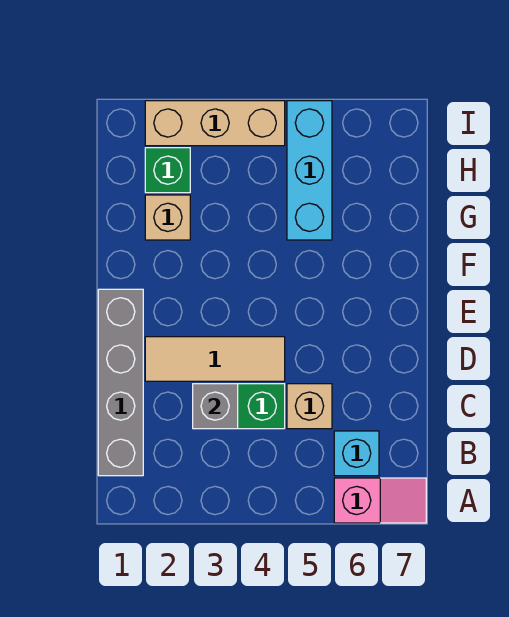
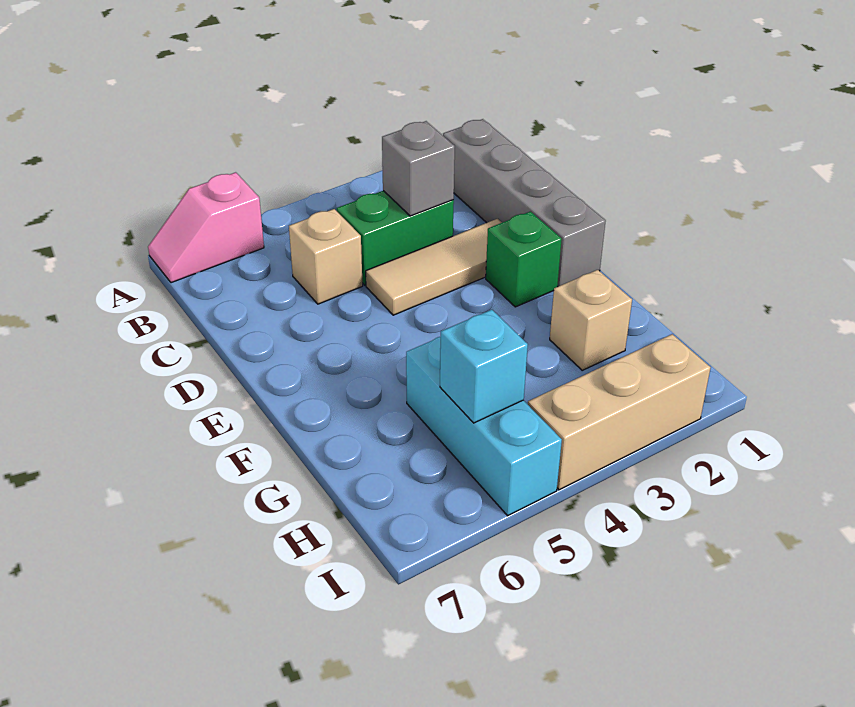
cyan 1x1 brick [334,431,379,476] -> cyan 1x1 brick moved to [440,310,528,423]
green 1x1 brick [145,148,190,193] -> green 1x1 brick moved to [486,212,562,307]

